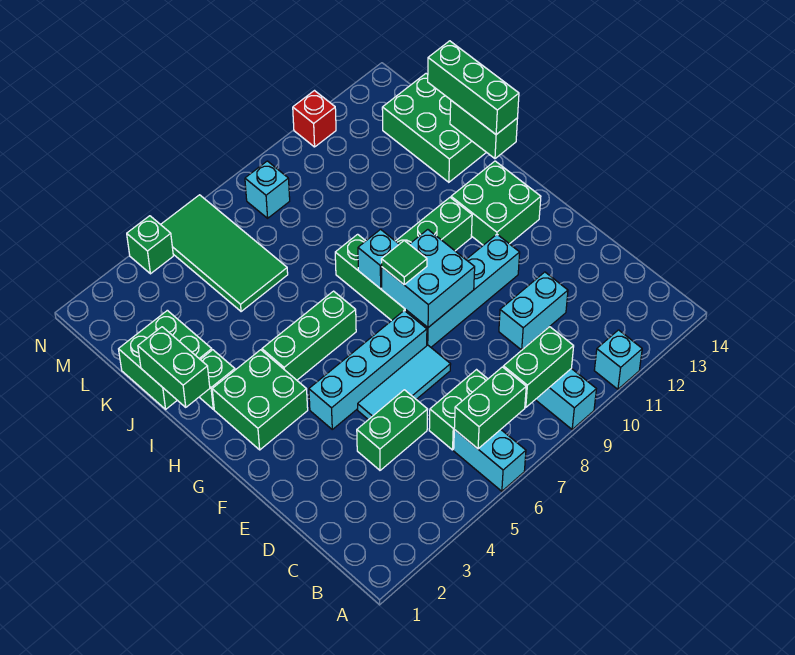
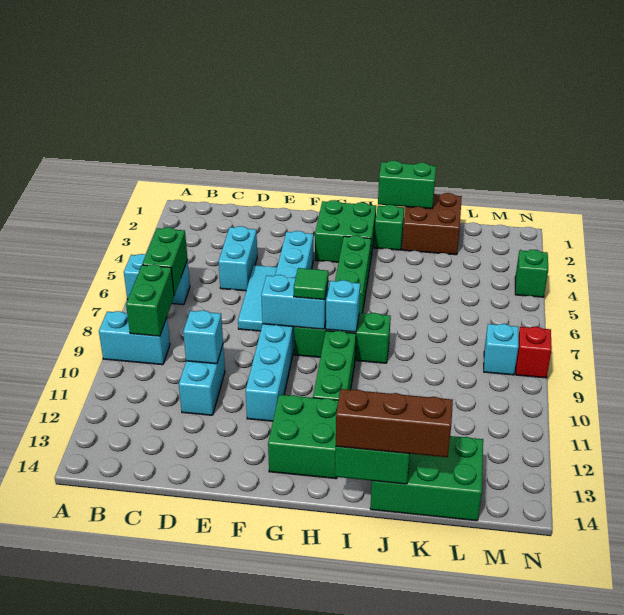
cyan 1x1 brick [594,330,642,389] -> cyan 1x1 brick moved to [183,310,223,364]
green 1x2 brick [429,370,487,450] -> none
green 1x2 brick [357,390,428,470] -> cyan 1x2 brick [219,226,257,291]
cyan 2x2 brick [382,230,475,327] -> cyan 1x2 brick [261,275,328,329]
green 1x3 brick [428,41,519,134] -> brown 1x3 brick [336,389,453,457]
green 2x2 brick [119,310,212,409] -> brown 2x2 brick [402,193,462,255]
green 2x4 tile [161,195,288,312] -> none
red 1x1 brick [293,91,336,147] -> red 1x1 brick moved to [516,327,552,378]

